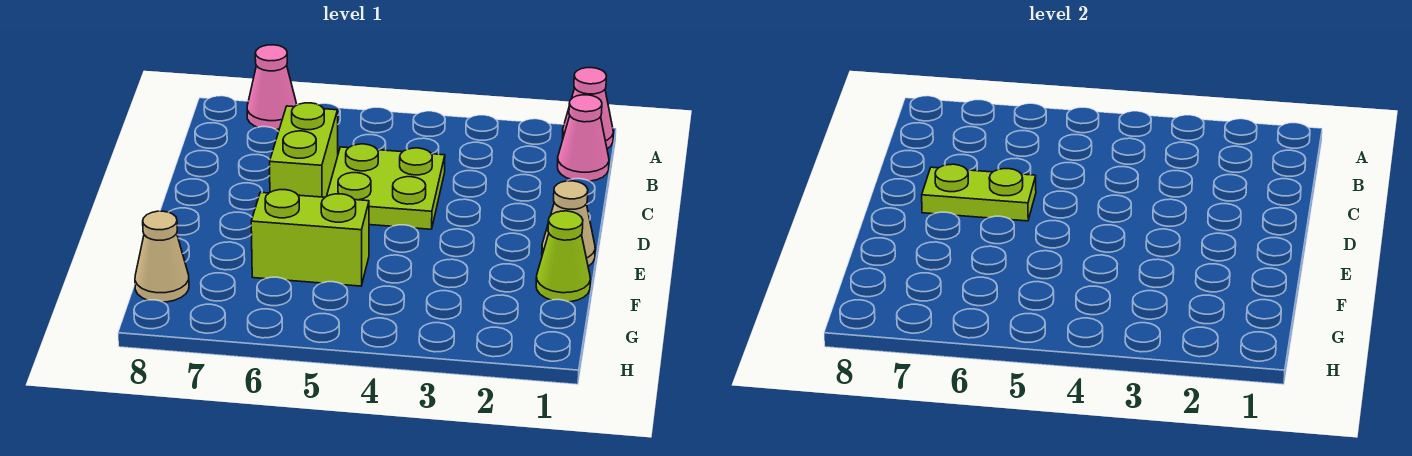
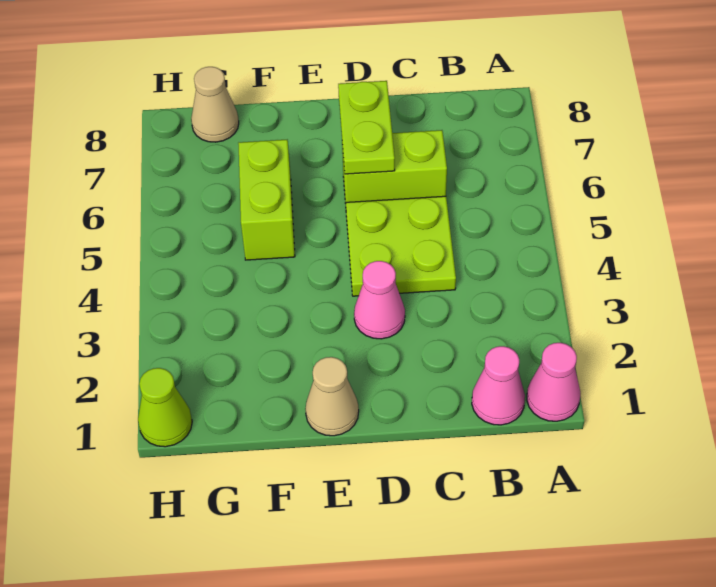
pink 1x1 cone [247,45,297,130] -> pink 1x1 cone moved to [354,261,405,339]
lime 1x1 cone [536,211,590,302] -> lime 1x1 cone moved to [138,368,192,447]

